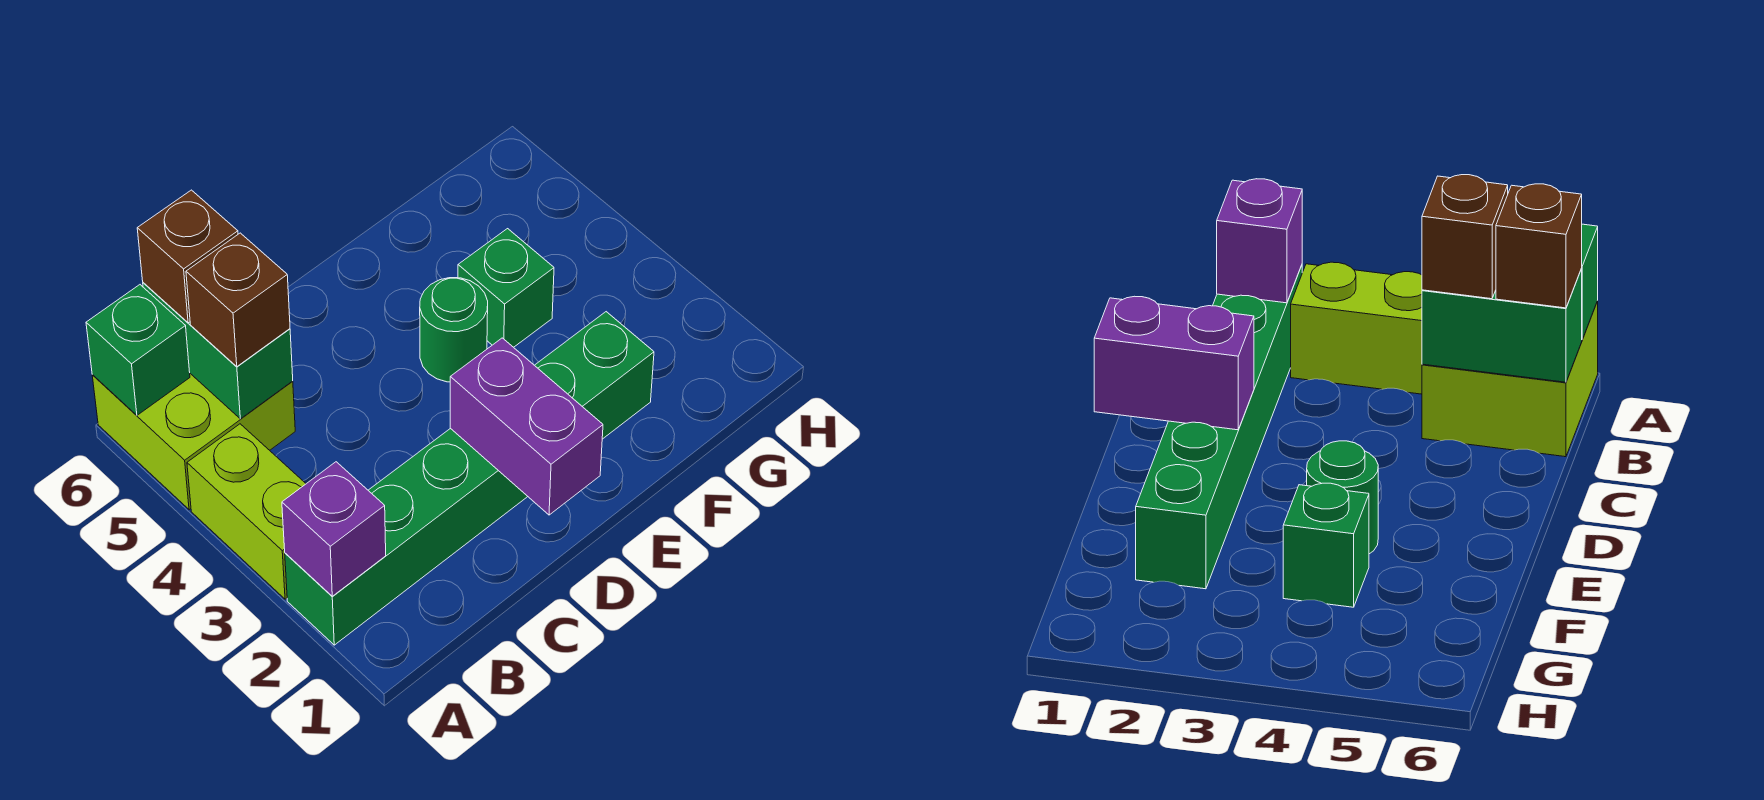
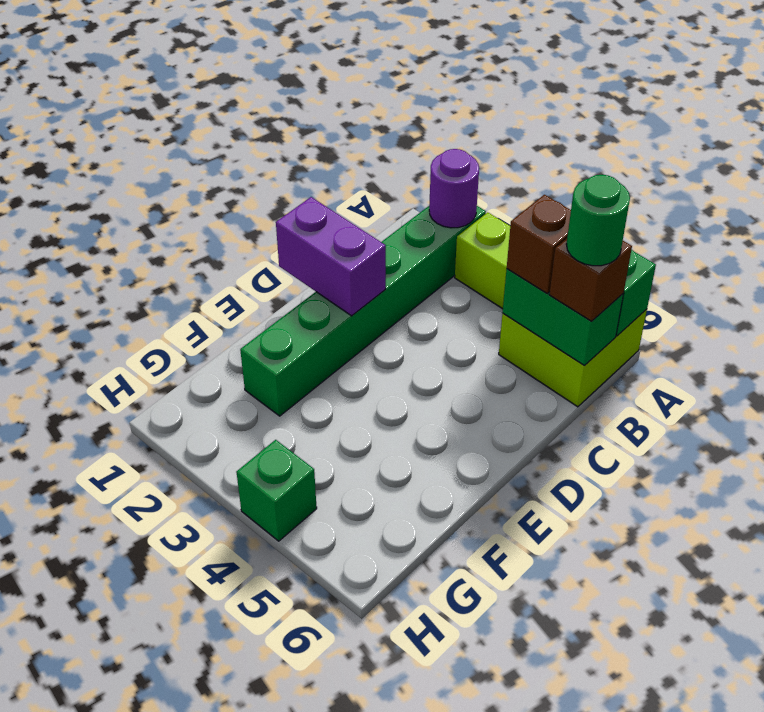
purple 1x1 brick [282,462,386,596] -> purple 1x1 round brick [429,149,479,228]
green 1x1 round brick [420,278,488,382] -> green 1x1 round brick moved to [566,175,630,266]
green 1x1 brick [458,229,554,347] -> green 1x1 brick moved to [236,440,317,541]

